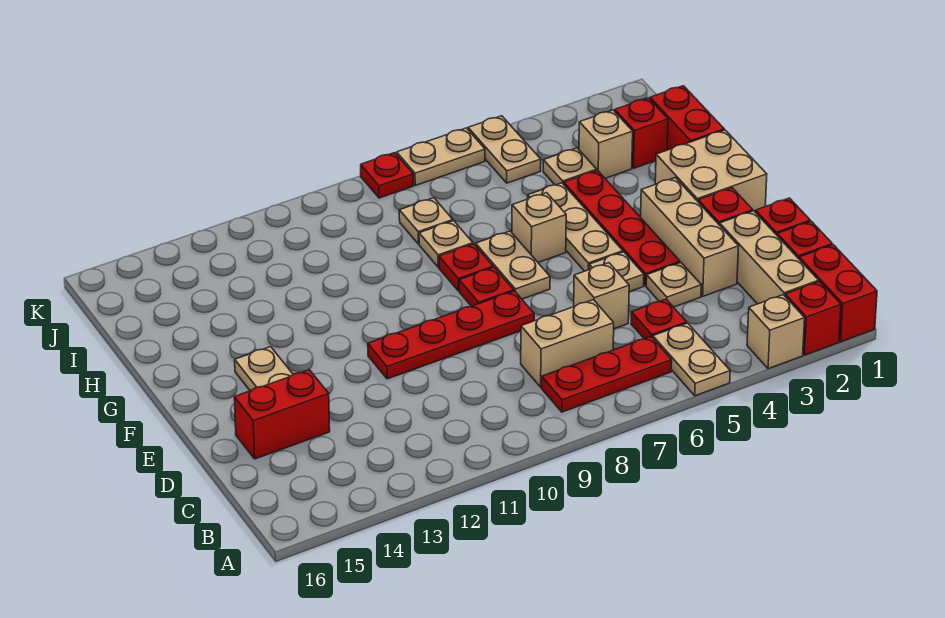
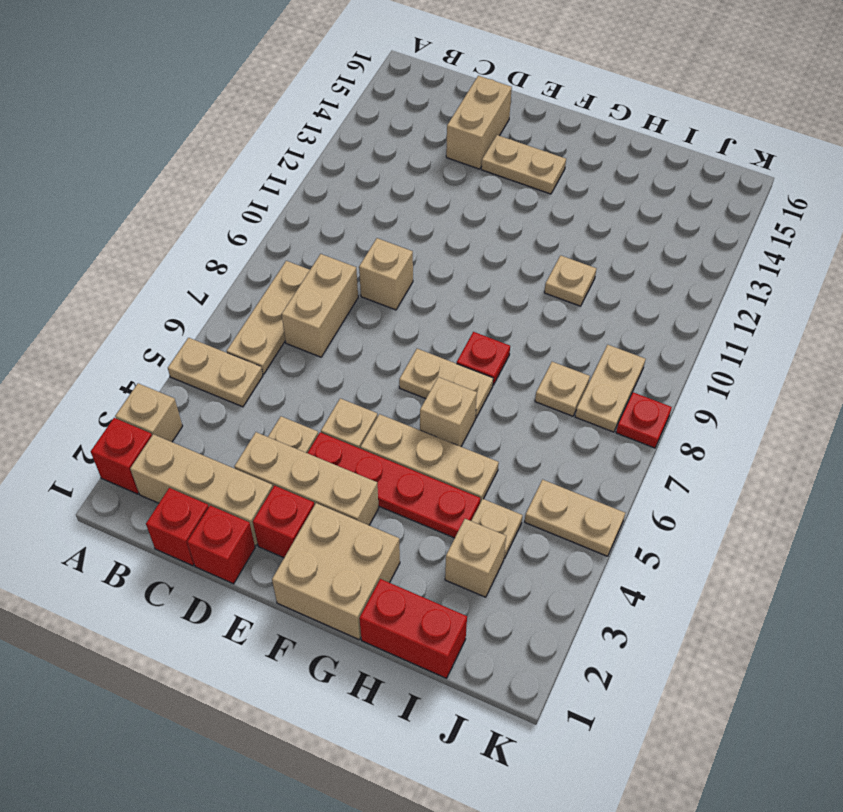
red 1x2 brick [799,245,877,342] -> none
red 1x3 plate [542,337,672,412] -> tan 1x3 plate [227,261,310,374]
red 1x1 plate [631,299,687,339] -> none
tan 1x1 brick [574,263,629,329] -> tan 1x1 brick moved to [359,238,413,310]
red 1x2 brick [234,370,330,459] -> tan 1x2 brick [446,76,512,169]
red 1x4 plate [368,291,534,379] -> none
red 1x1 plate [459,267,514,306] -> none
tan 1x1 plate [419,221,473,267] -> tan 1x1 plate moved to [544,255,597,306]
red 1x1 brick [615,98,668,168] -> none
tan 1x2 plate [397,128,485,185] -> tan 1x2 plate moved to [575,345,645,432]

